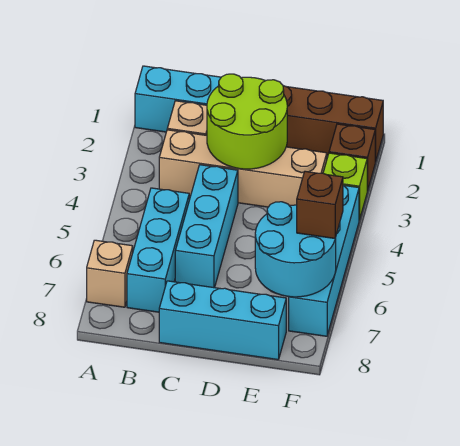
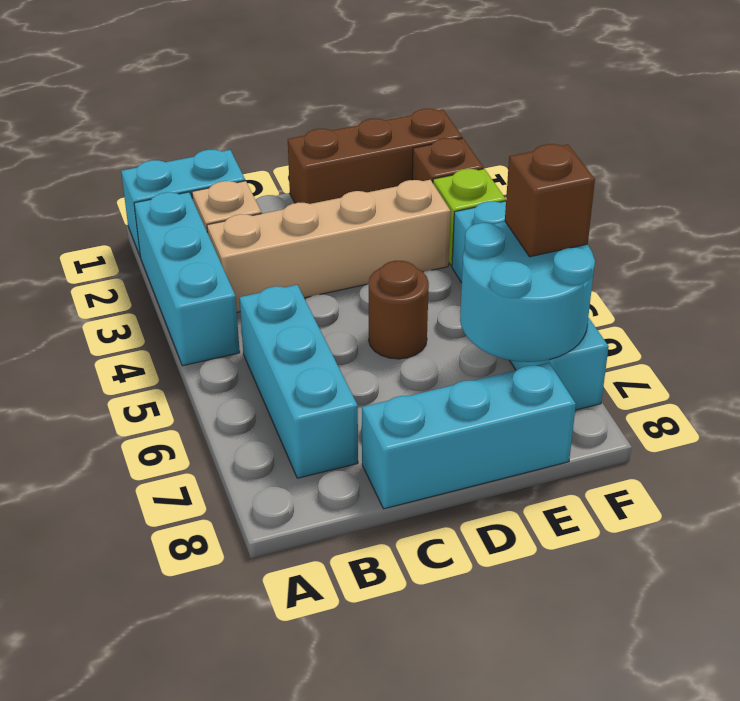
tan 1x1 brick [87,240,133,307] -> none
lime 2x2 round brick [207,74,287,169] -> none
cyan 1x3 brick [175,165,238,288] -> cyan 1x3 brick moved to [134,192,240,366]
none -> brown 1x1 round brick [369,261,429,359]

